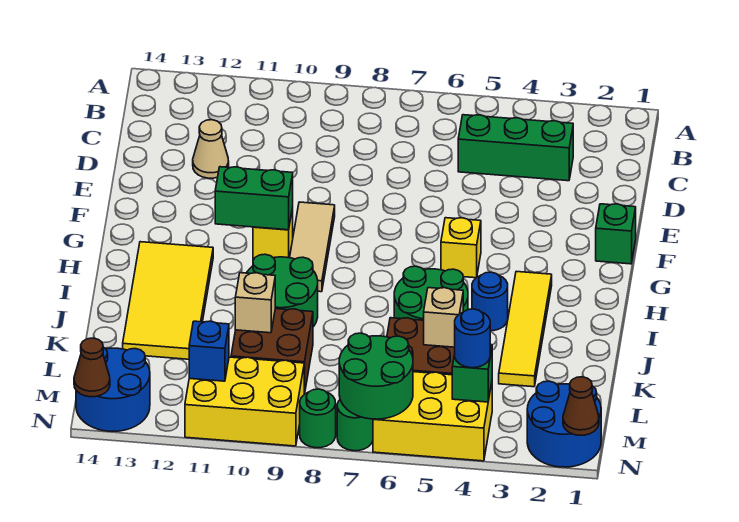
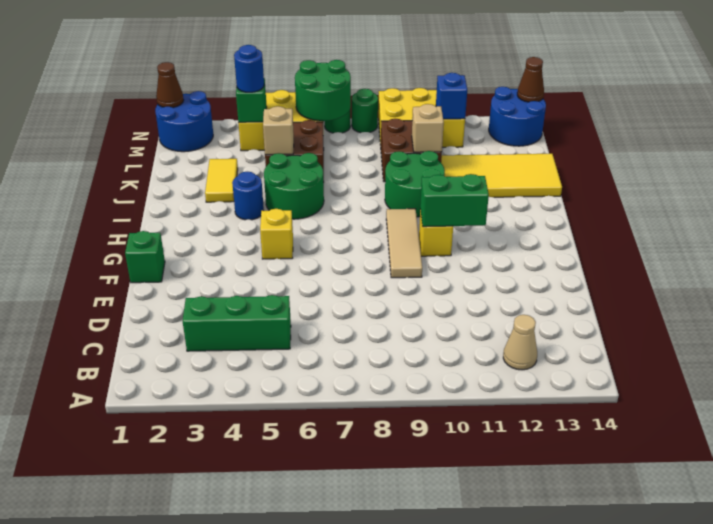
tan 1x1 cone [193,120,229,178] -> tan 1x1 cone moved to [503,315,537,370]
yellow 1x4 tile [499,271,552,387] -> yellow 1x2 tile [205,159,238,202]
yellow 2x4 tile [123,242,213,359] -> yellow 2x4 tile turned to [441,154,562,197]

